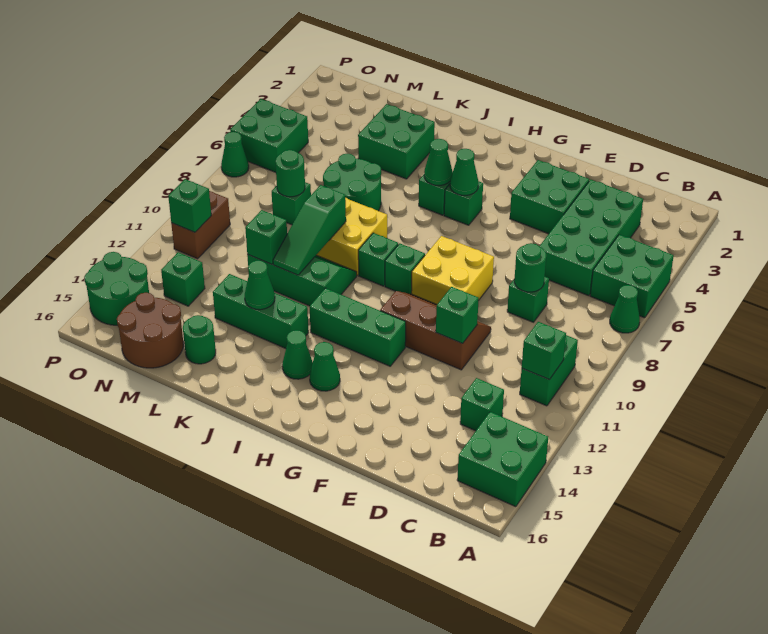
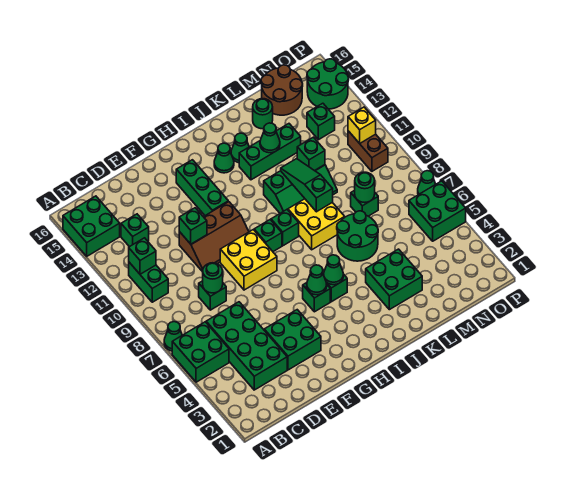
green 1x3 brick [310,288,406,366] -> green 1x3 brick turned to [176,160,228,216]
green 1x1 cone [310,342,340,391] -> green 1x1 cone moved to [231,133,249,163]
green 1x1 brick [168,179,211,232] -> yellow 1x1 brick [348,107,376,143]

